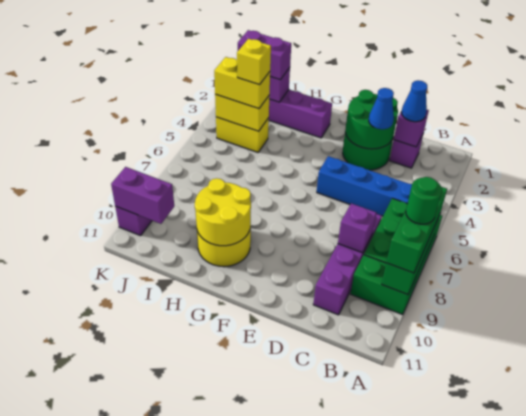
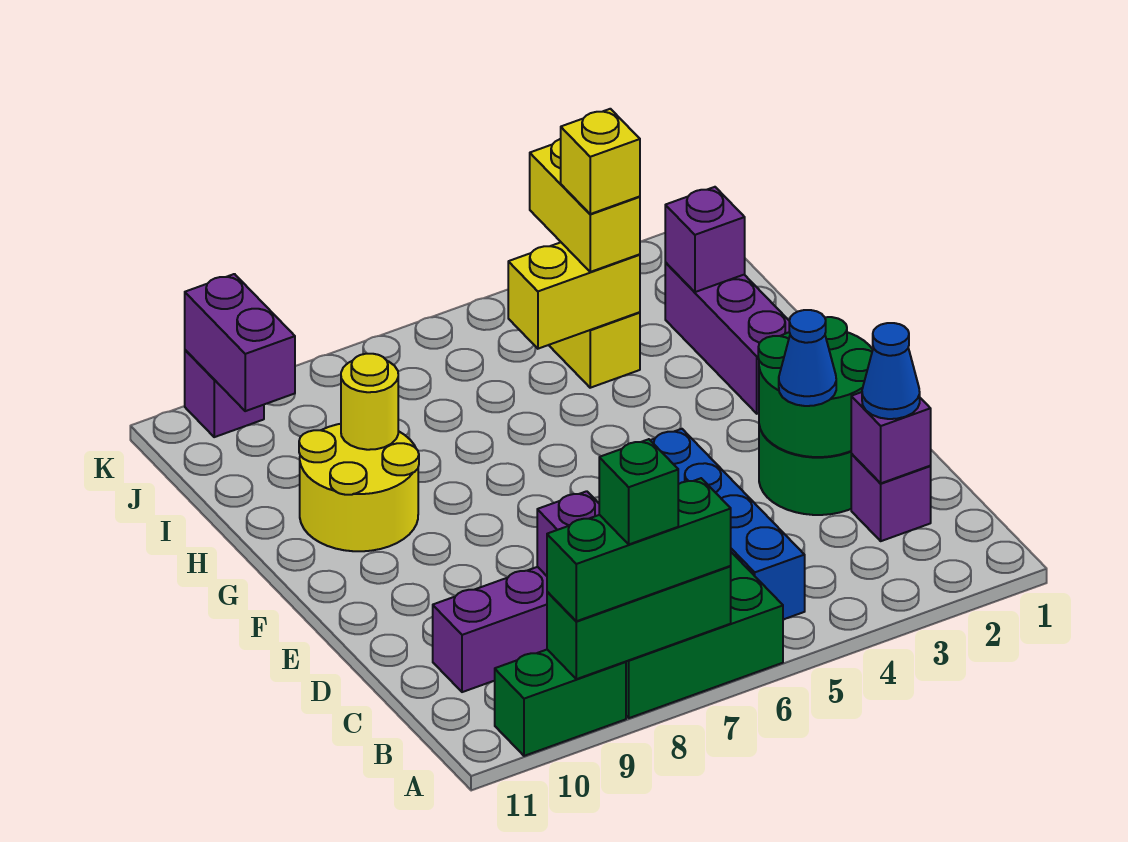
green 1x1 round brick [406,177,442,224] -> green 1x1 brick [599,439,678,544]
green 1x2 brick [351,255,416,315] -> green 1x2 brick turned to [495,650,626,756]
yellow 2x2 round brick [195,178,251,246] -> yellow 1x1 round brick [341,354,398,450]
purple 1x2 brick [238,30,291,80] -> none
yellow 1x2 brick [215,94,269,131] -> yellow 1x2 brick turned to [508,242,640,349]

